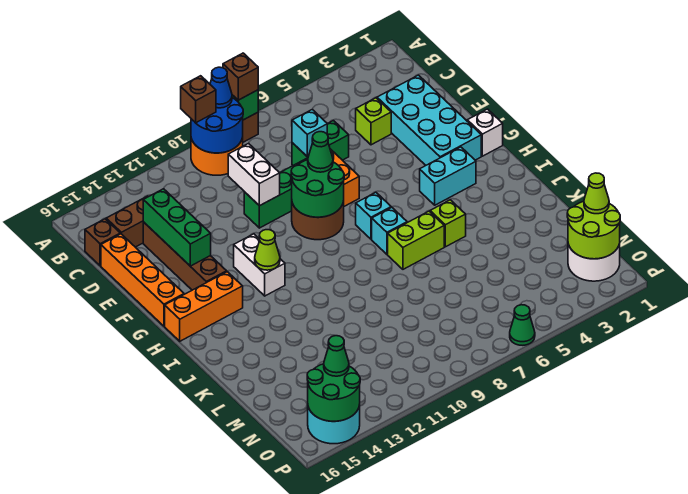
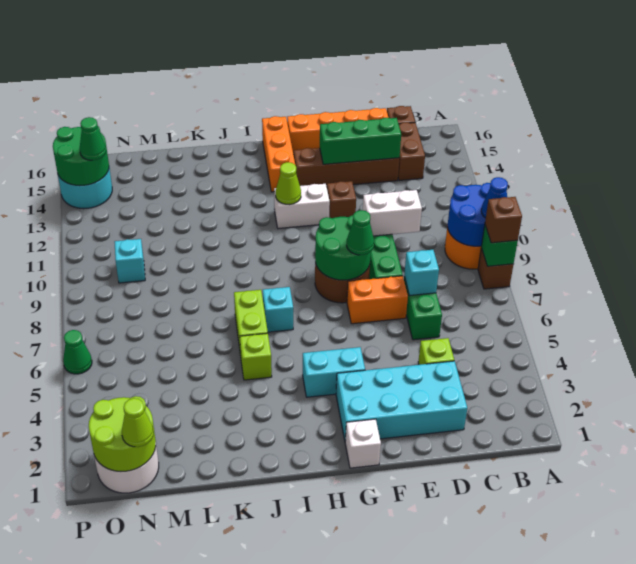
brown 1x1 brick [181,76,216,123] -> brown 1x1 brick moved to [327,181,356,218]
cyan 1x2 brick [420,147,476,205] -> cyan 1x2 brick turned to [303,347,365,397]
cyan 1x1 brick [356,192,391,239] -> cyan 1x1 brick moved to [115,239,145,283]

